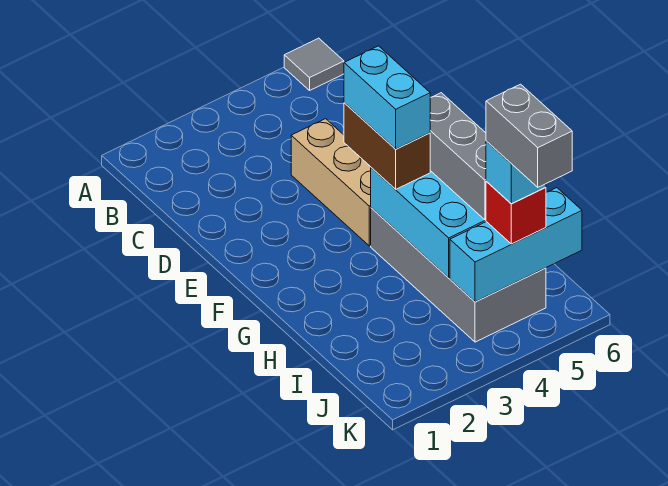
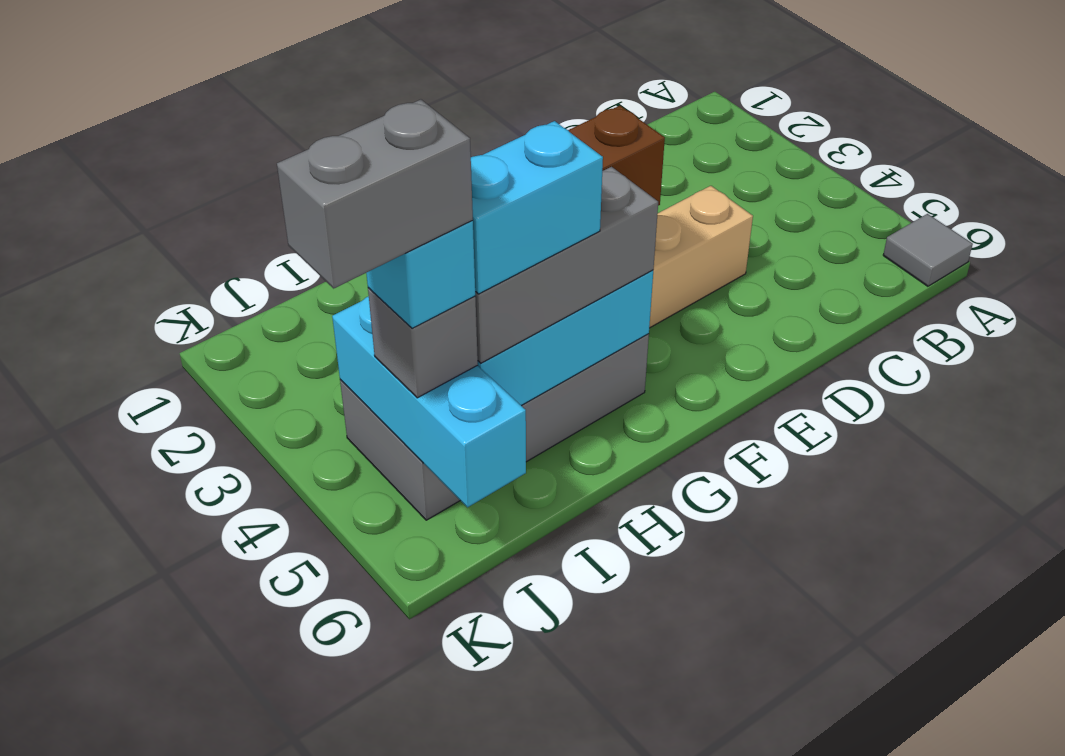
cyan 1x2 brick [344,46,430,149] -> cyan 1x2 brick moved to [471,121,603,294]
red 1x1 brick [486,182,546,244] -> grey 1x1 brick [368,288,478,398]

